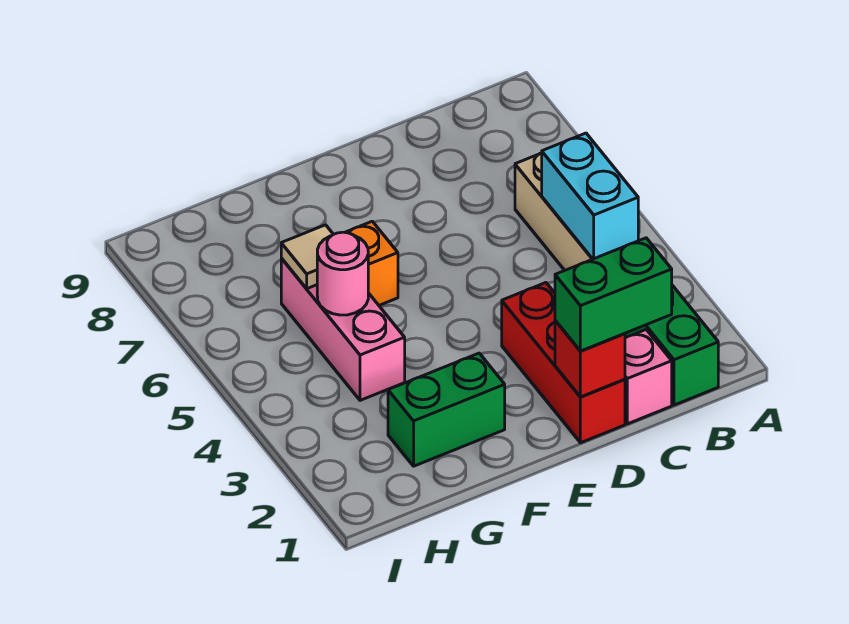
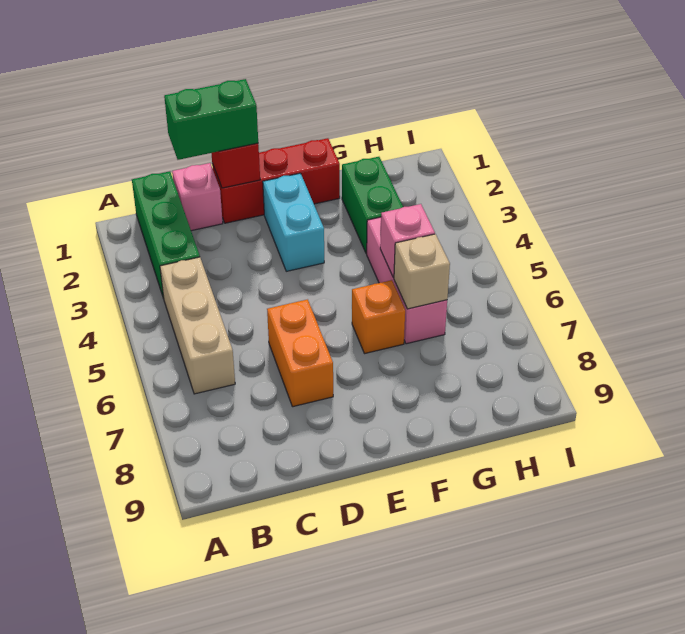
cyan 1x2 brick [542,133,638,259] -> cyan 1x2 brick moved to [263,173,324,271]
red 1x3 brick [502,283,625,443] -> red 1x3 brick turned to [212,138,340,223]
none -> orange 1x2 brick [267,299,333,407]
green 1x2 brick [388,353,505,466] -> green 1x2 brick turned to [342,157,403,254]
pink 1x1 round brick [317,232,368,315] -> pink 1x1 brick [380,204,435,278]
tan 1x1 tile [281,225,333,289] -> tan 1x1 brick [394,234,450,309]

